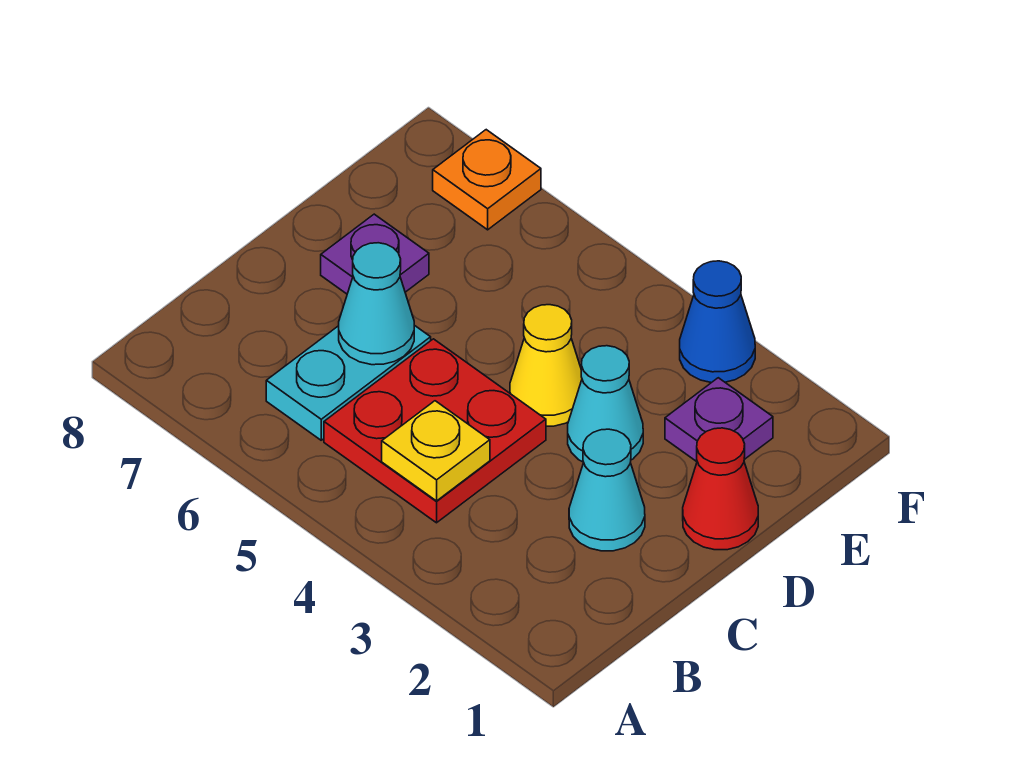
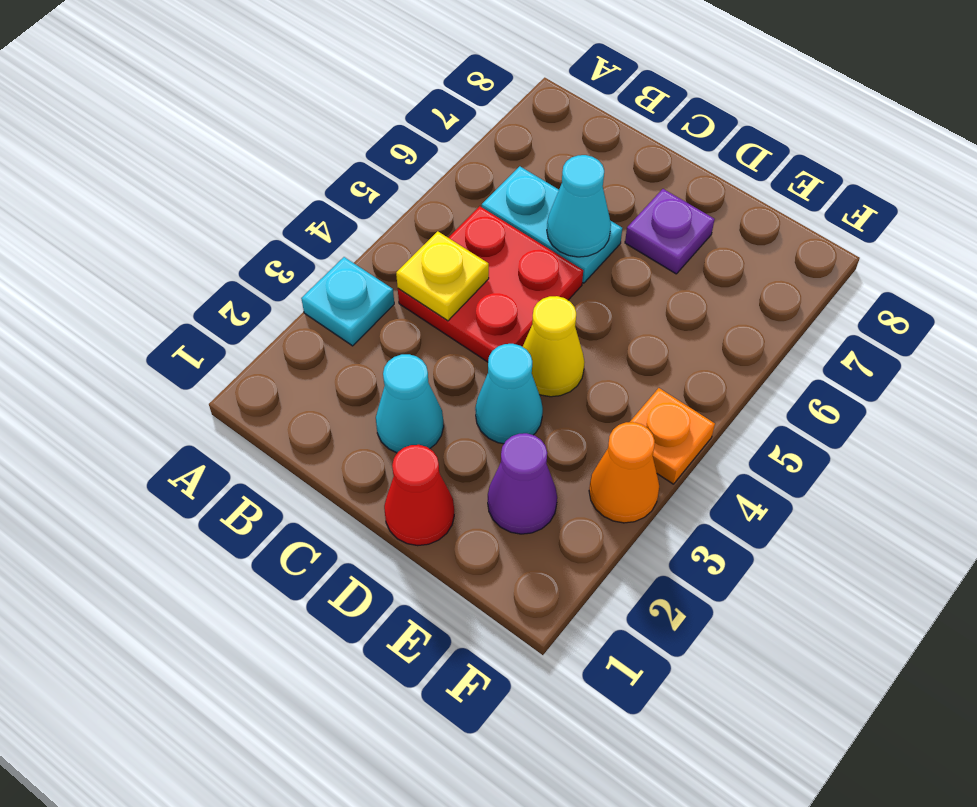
none -> cyan 1x1 plate [301,257,394,346]
purple 1x1 plate [665,378,773,462] -> purple 1x1 cone [488,433,557,534]
blue 1x1 cone [680,261,755,383] -> orange 1x1 cone [589,422,659,523]
orange 1x1 plate [433,130,541,230] -> orange 1x1 plate moved to [630,388,715,484]

